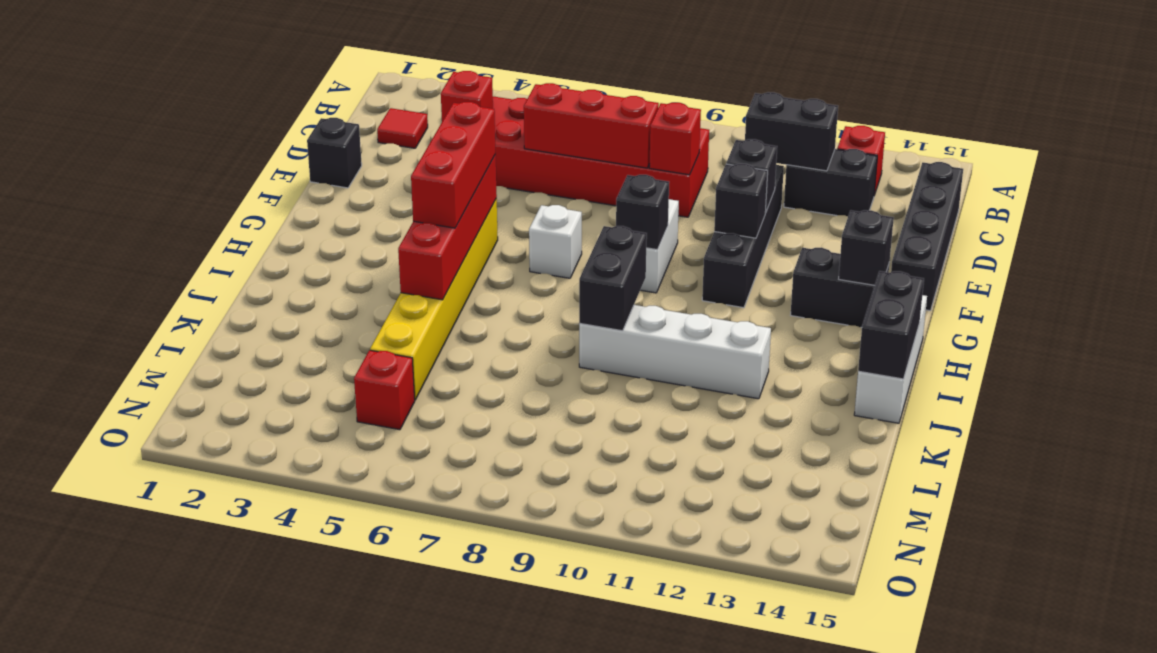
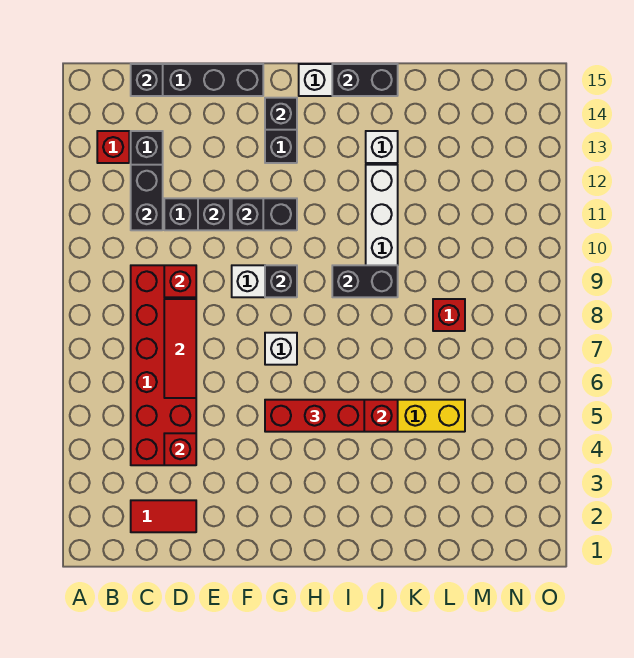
red 1x1 tile [377,108,428,148] -> red 1x2 tile [131,500,196,532]
red 1x3 brick [524,83,659,168] -> red 1x3 tile [164,299,196,398]
black 1x1 brick [307,118,362,188] -> black 1x1 brick moved to [131,64,163,96]
none -> white 1x1 brick [366,131,398,163]
red 1x1 brick [354,350,415,430] -> red 1x1 brick moved to [433,299,465,331]

